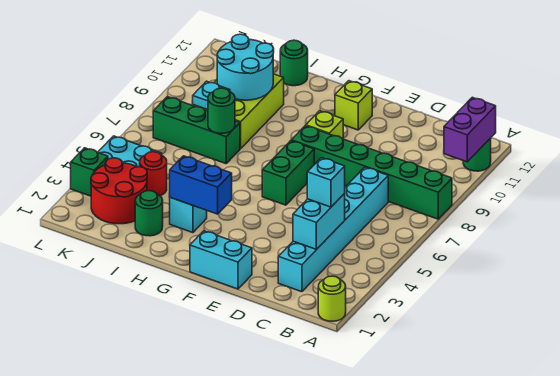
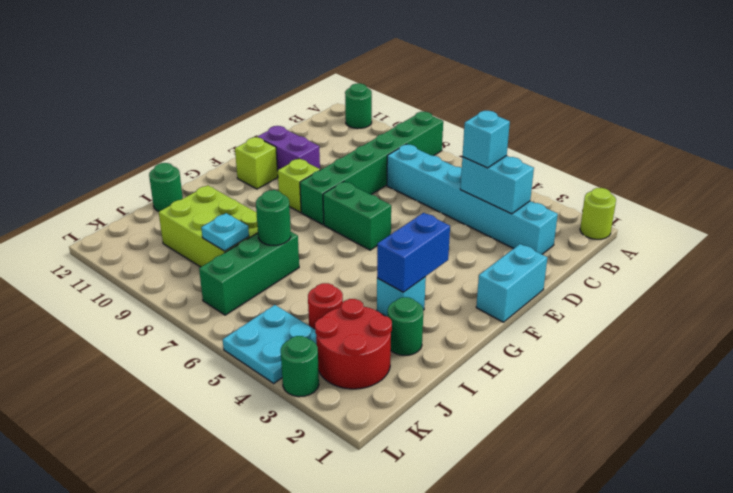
purple 1x2 brick [444,97,496,162] -> purple 1x2 brick moved to [258,126,320,171]
cyan 2x2 round brick [217,34,274,100] -> none
green 1x1 brick [71,148,108,196] -> green 1x1 round brick [281,336,319,397]

